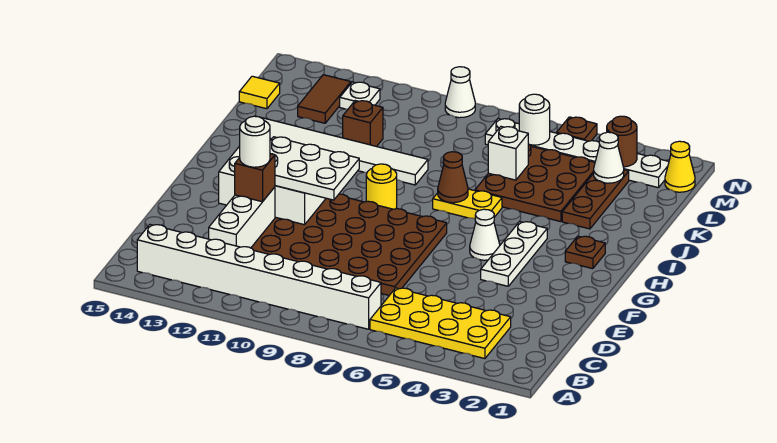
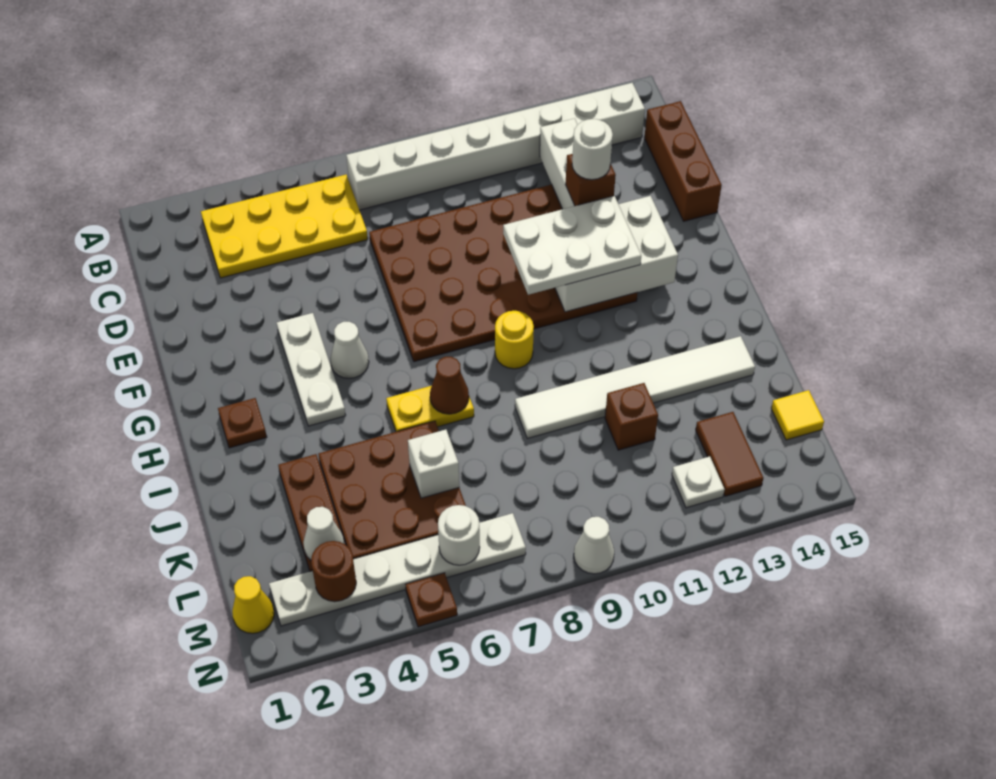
none -> brown 1x3 brick [644,101,722,221]

